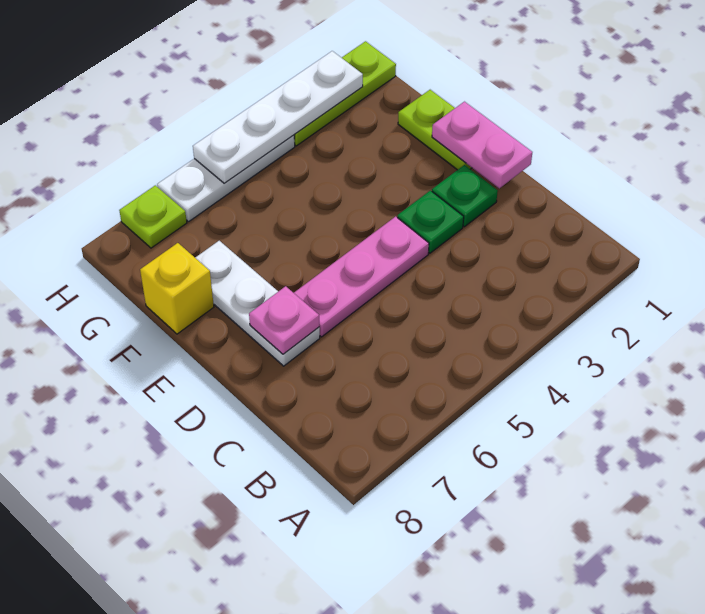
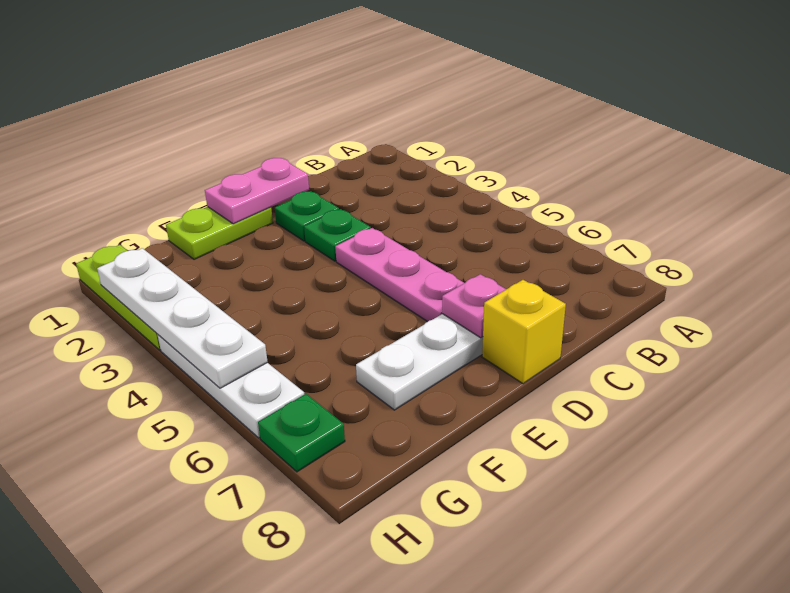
yellow 1x1 brick [140,243,214,334] -> yellow 1x1 brick moved to [482,280,566,384]
lime 1x1 plate [119,185,187,248] -> green 1x1 plate [258,394,345,472]

